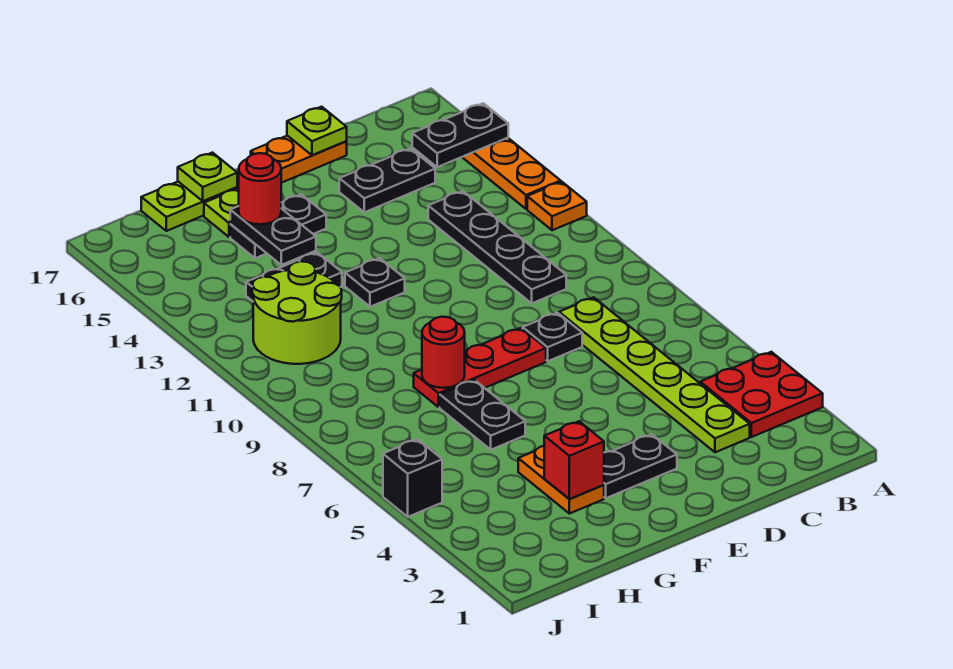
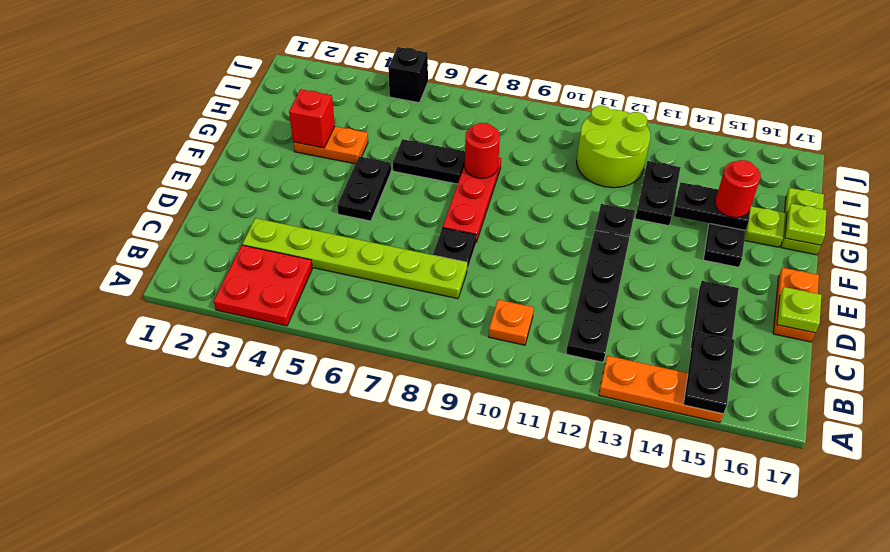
orange 1x1 plate [527,182,587,230] -> orange 1x1 plate moved to [489,300,534,345]
black 1x4 plate [428,191,566,303] -> black 1x4 plate turned to [566,230,630,362]
black 1x2 plate [604,434,677,498] -> black 1x2 plate moved to [337,156,391,221]

